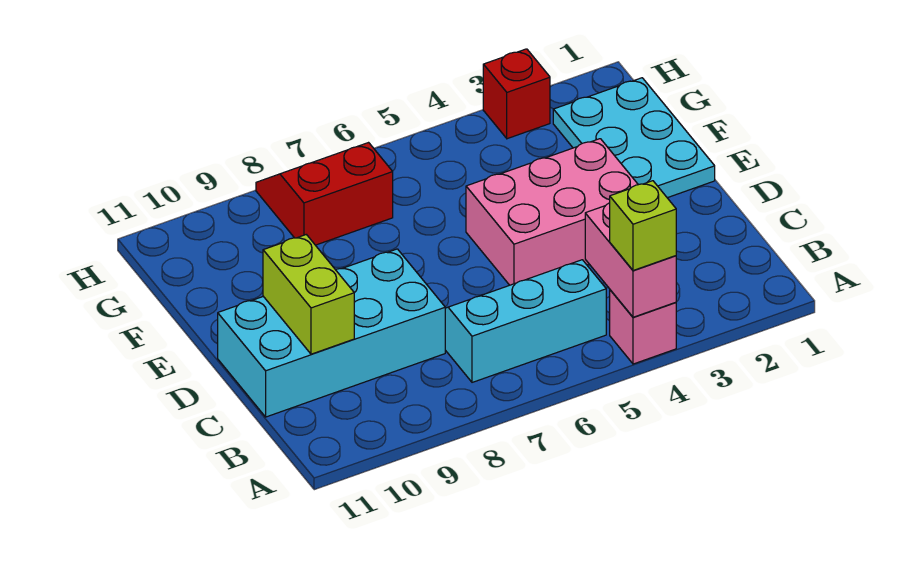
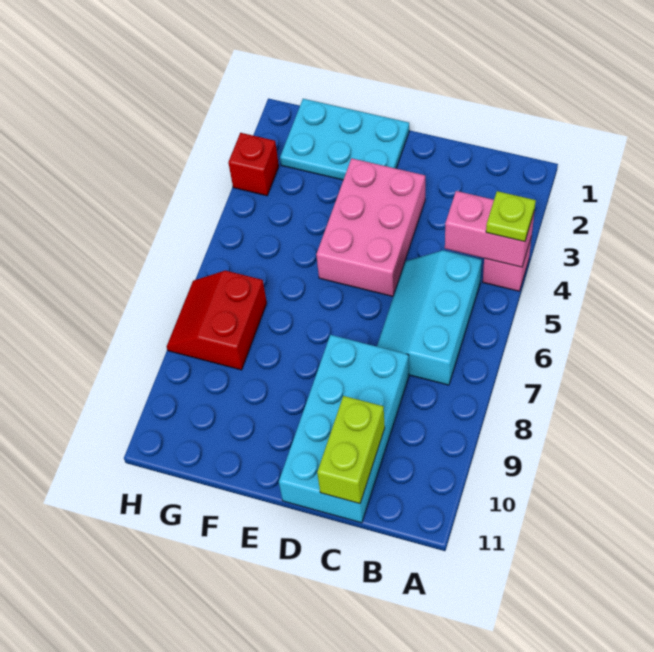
lime 1x1 brick [610,181,676,271] -> lime 1x1 plate [486,191,536,242]
lime 1x2 brick [263,235,354,354] -> lime 1x2 brick turned to [317,396,385,504]

